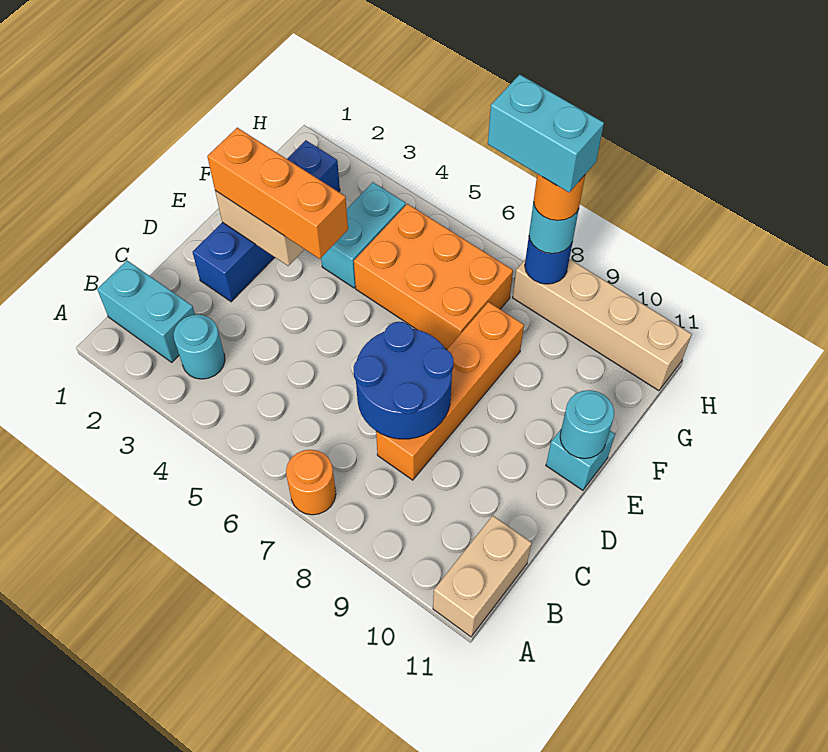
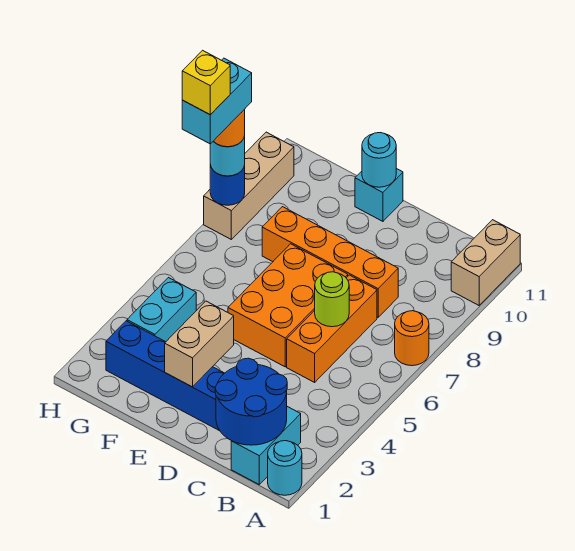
tan 1x2 brick [433,516,532,637] -> tan 1x2 brick turned to [451,220,520,305]
cyan 1x1 round brick [174,315,225,379] -> cyan 1x1 round brick moved to [268,441,302,495]
none -> lime 1x1 round brick [315,272,349,327]
blue 2x2 round brick [354,322,454,439] -> blue 2x2 round brick moved to [215,358,287,445]
orange 1x3 brick [207,128,348,259] -> orange 1x3 brick moved to [287,275,377,382]
cyan 1x2 brick [321,182,406,288] -> cyan 1x2 brick turned to [127,278,196,342]
orange 2x3 brick [354,204,513,349] -> orange 2x3 brick moved to [228,244,348,367]
none -> yellow 1x1 brick [182,50,230,115]
tan 1x4 brick [513,259,692,391] -> tan 1x3 brick [204,132,294,239]

